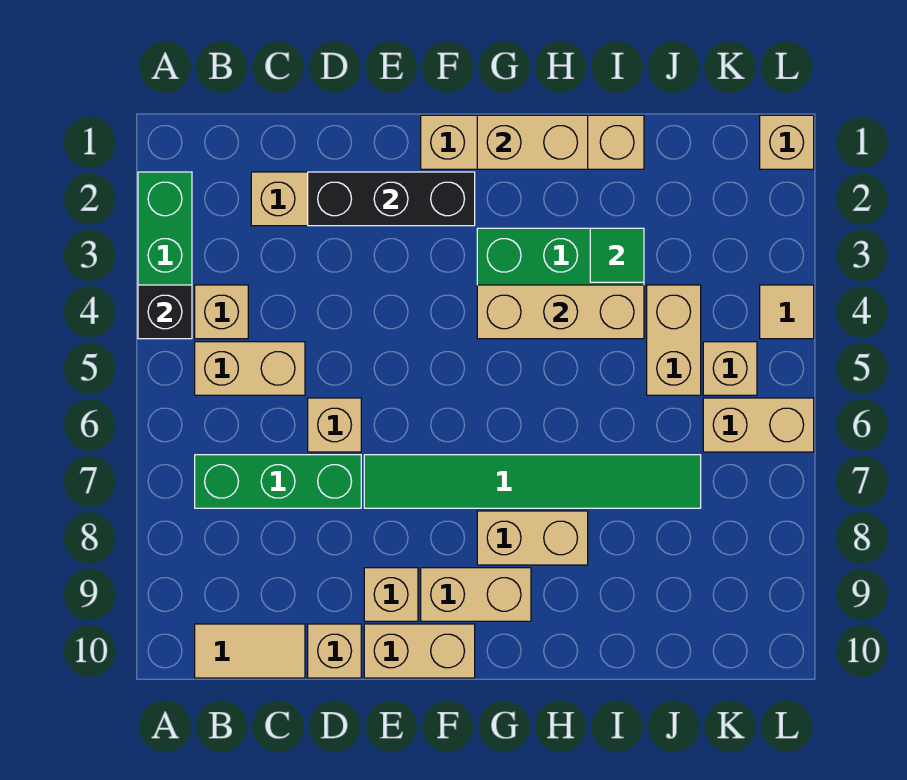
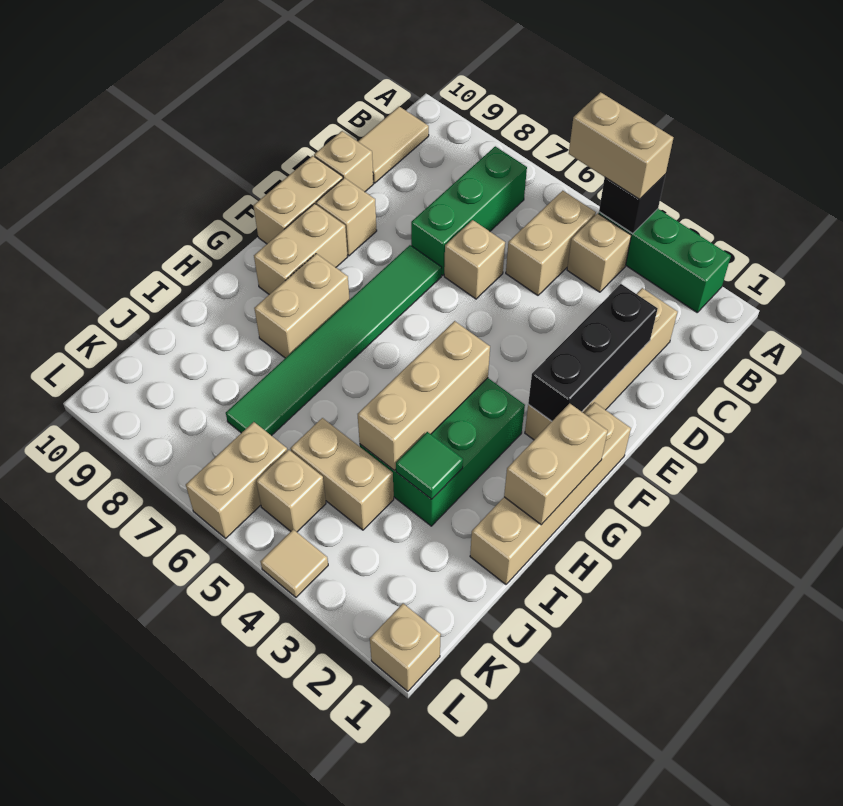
none -> tan 1x2 brick [569,92,673,199]

